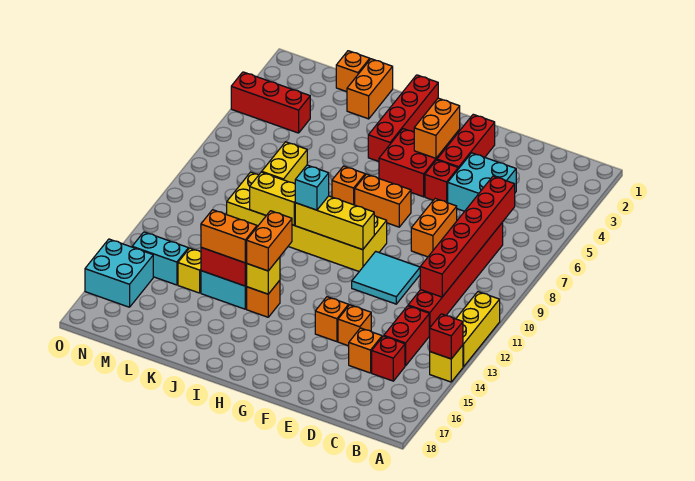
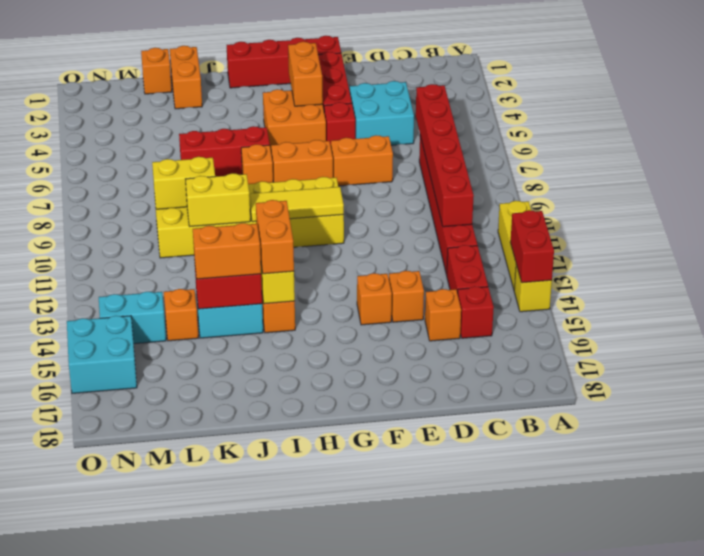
red 1x1 brick [429,314,463,359] -> red 1x2 brick [510,210,554,283]
orange 1x2 brick [411,199,457,257] -> orange 1x2 brick turned to [331,135,393,186]
cyan 2x2 tile [352,251,420,304] -> none
red 2x2 brick [379,129,448,197] -> orange 2x2 brick [263,89,326,150]
yellow 1x3 brick [295,196,374,250] -> yellow 1x3 tile [249,187,344,222]
red 1x4 brick [368,75,438,161] -> red 1x4 brick turned to [227,36,341,88]
cyan 1x1 brick [295,165,329,210] -> none
yellow 1x2 brick [262,142,307,184] -> yellow 1x2 brick turned to [152,157,215,209]
yellow 1x1 brick [178,248,201,293] -> orange 1x1 brick [164,289,198,341]
red 1x3 brick [231,72,310,133] -> red 1x3 brick moved to [179,126,270,176]

